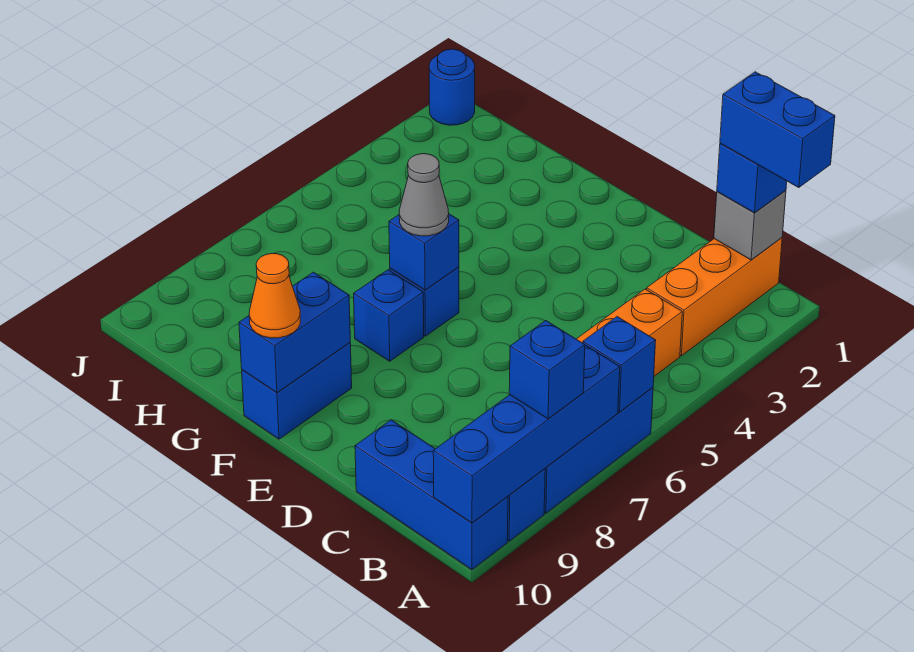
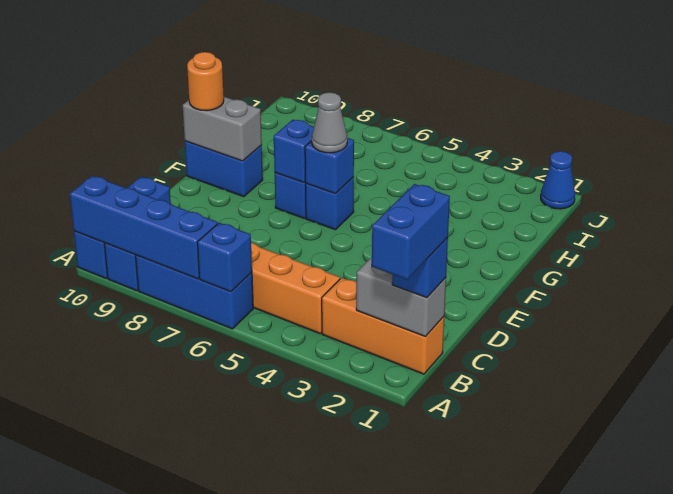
blue 1x1 brick [509,321,585,419] -> blue 1x1 brick moved to [274,120,314,183]
grey 1x1 brick [714,190,786,260] -> grey 1x2 brick [356,257,446,337]
blue 1x2 brick [239,272,350,393] -> grey 1x2 brick [183,97,262,161]
orange 1x1 cone [249,254,300,338] -> orange 1x1 round brick [187,52,224,111]
blue 1x1 round brick [429,49,475,125] -> blue 1x1 cone [541,151,575,209]

